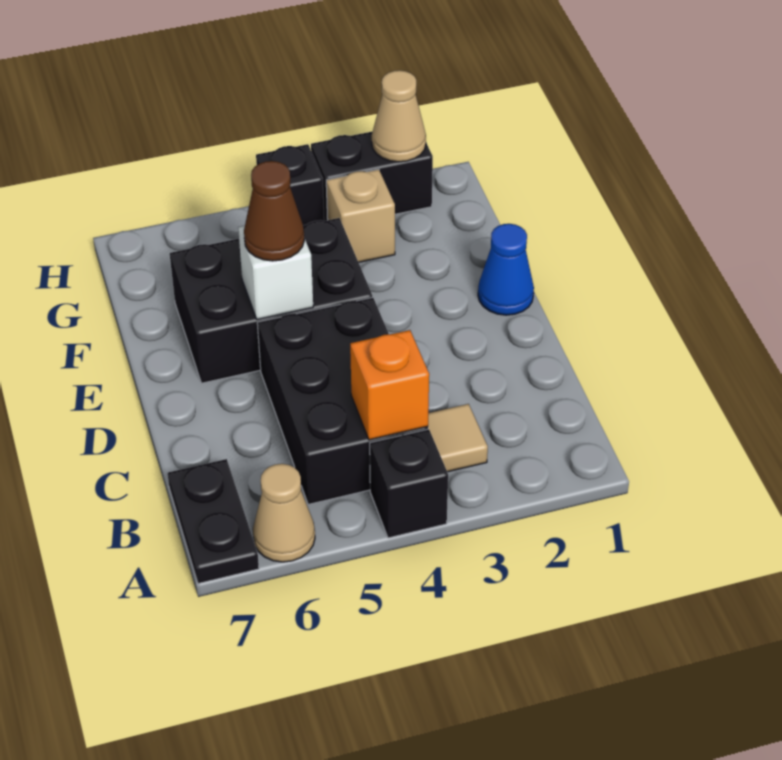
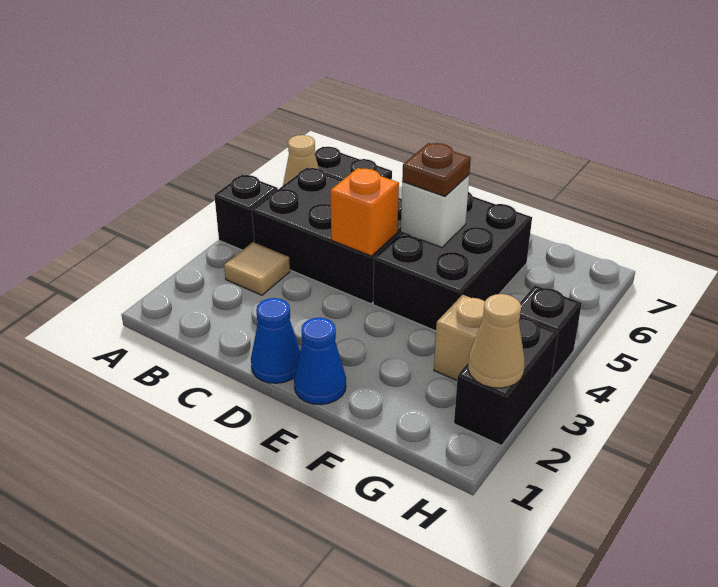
orange 1x1 brick [350,330,429,440] -> orange 1x1 brick moved to [330,168,399,256]
none -> blue 1x1 cone [251,298,300,383]
brown 1x1 cone [244,161,304,261] -> brown 1x1 plate [402,143,471,196]

